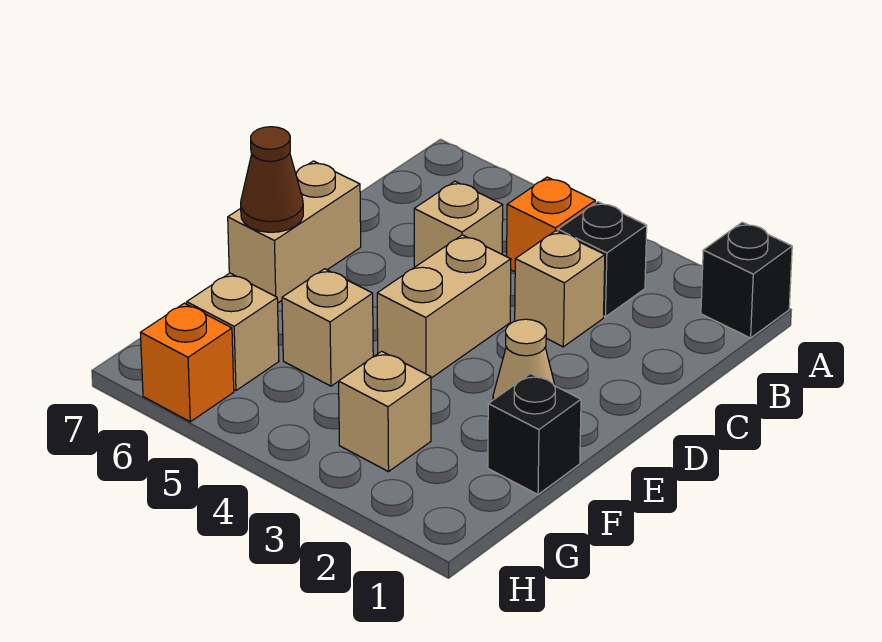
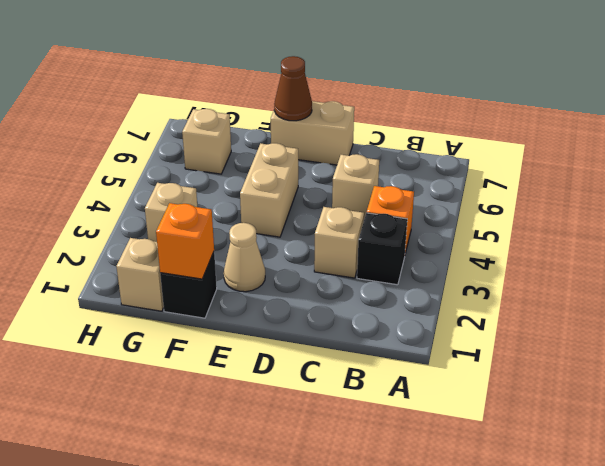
black 1x1 brick [701,222,792,338] -> none
tan 1x2 brick [377,235,511,378] -> tan 1x2 brick turned to [240,143,298,237]
tan 1x1 brick [282,269,373,386] -> tan 1x1 brick moved to [116,238,164,311]
orange 1x1 brick [140,303,234,422] -> orange 1x1 brick moved to [156,203,214,279]

